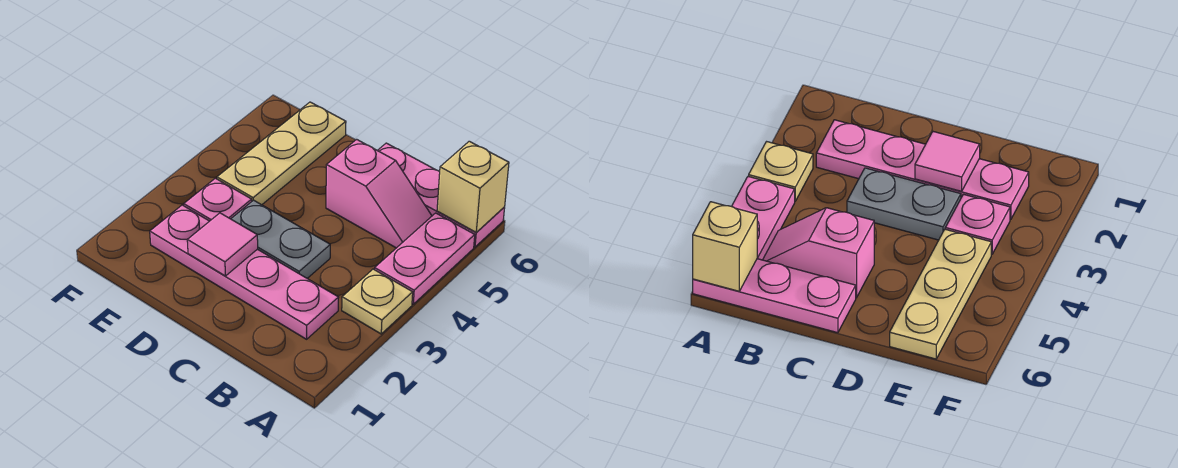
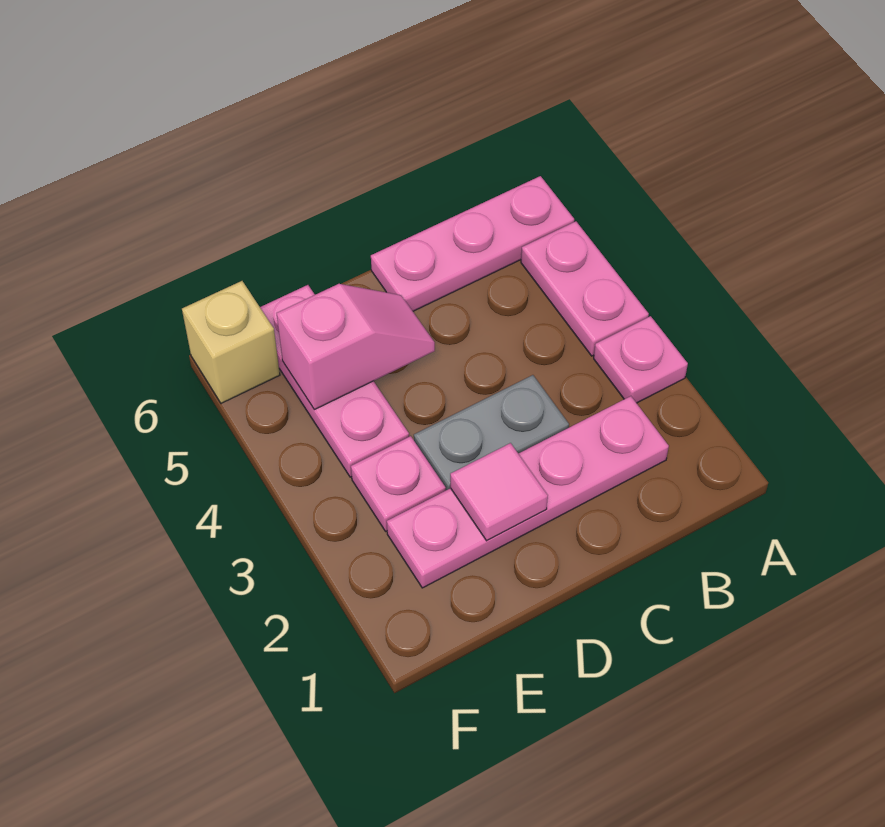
tan 1x1 plate [342,269,413,334] -> pink 1x1 plate [594,316,688,403]
tan 1x1 brick [437,141,509,233] -> tan 1x1 brick moved to [182,281,280,403]
pink 1x2 slope [326,139,432,248] -> pink 1x2 slope moved to [277,284,435,410]
tan 1x3 plate [217,102,346,205] -> pink 1x3 plate [260,285,409,477]

